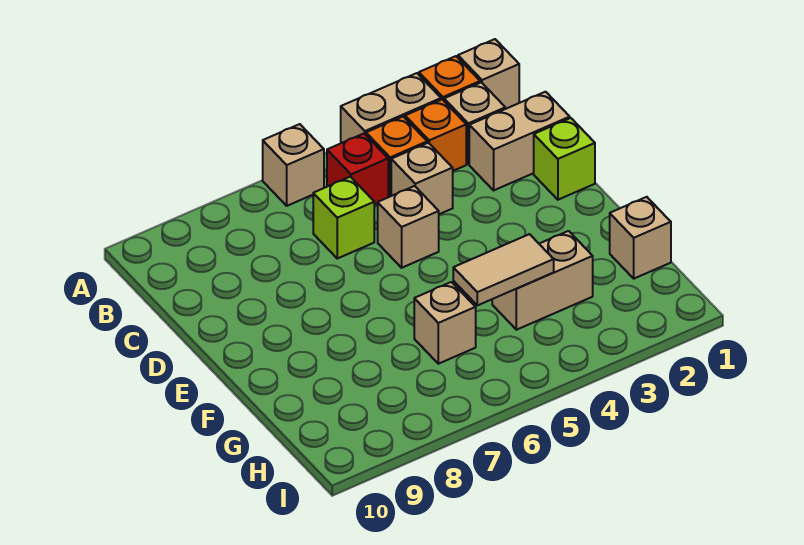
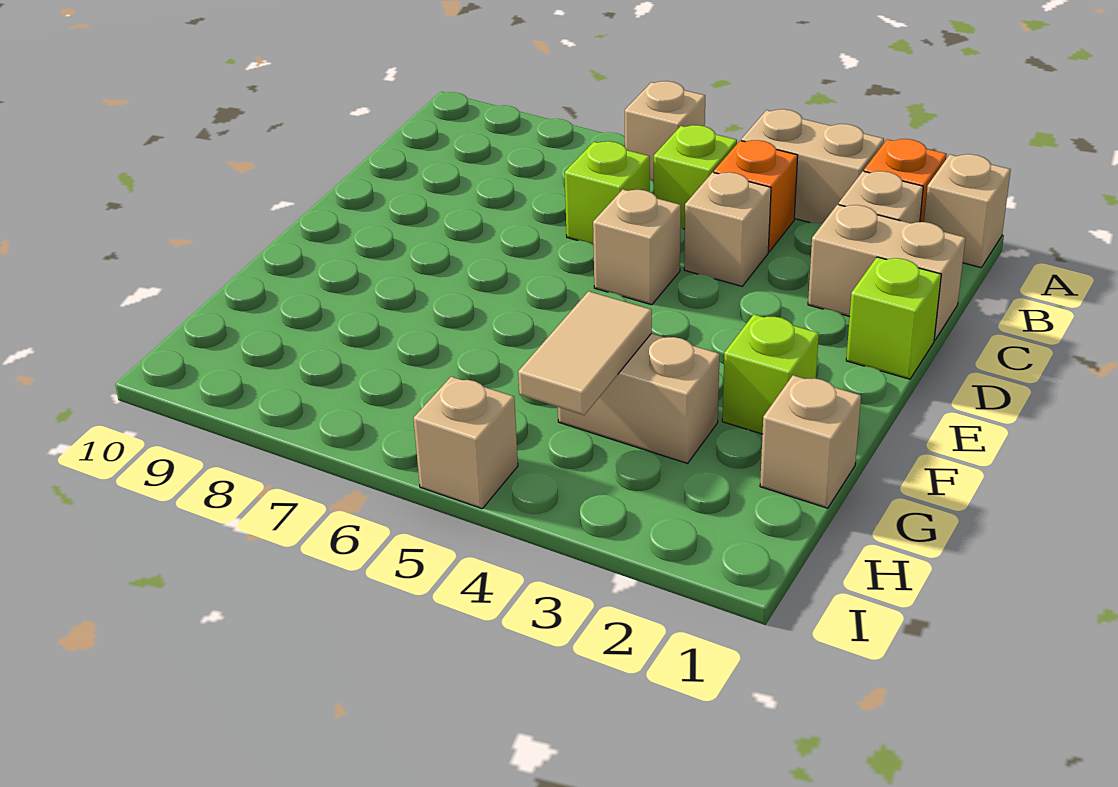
orange 1x1 brick [405,99,466,171] -> none
red 1x1 brick [327,134,388,205] -> lime 1x1 brick [654,125,737,229]
none -> lime 1x1 brick [722,314,819,434]
tan 1x2 tile [453,234,554,305] -> tan 1x2 tile turned to [518,291,652,415]
tan 1x1 brick [414,282,476,364] -> tan 1x1 brick moved to [413,377,518,509]

